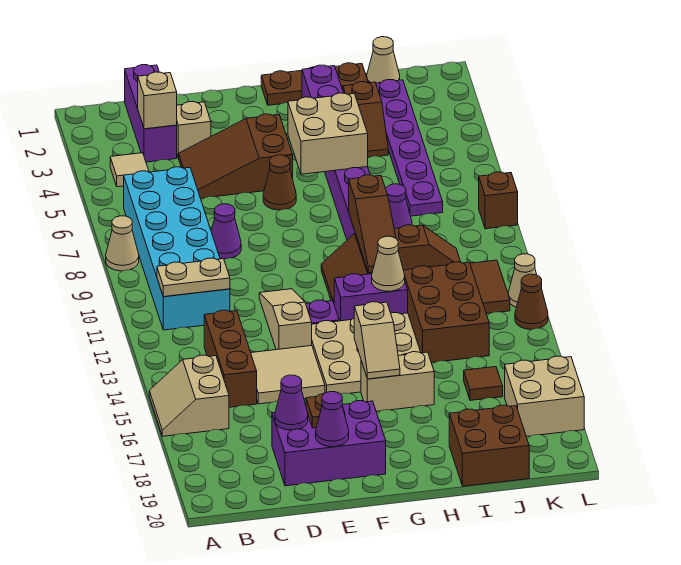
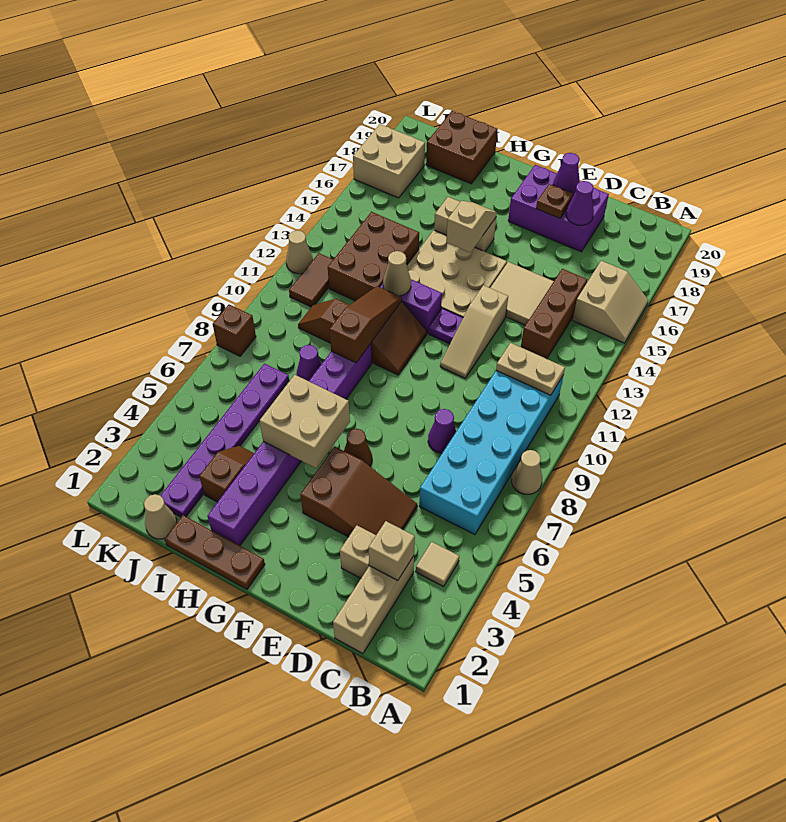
purple 1x3 brick [125,65,177,162] -> tan 1x3 brick [333,556,414,654]
brown 1x1 tile [464,367,503,401] -> none
brown 1x1 cone [515,274,548,329] -> none

